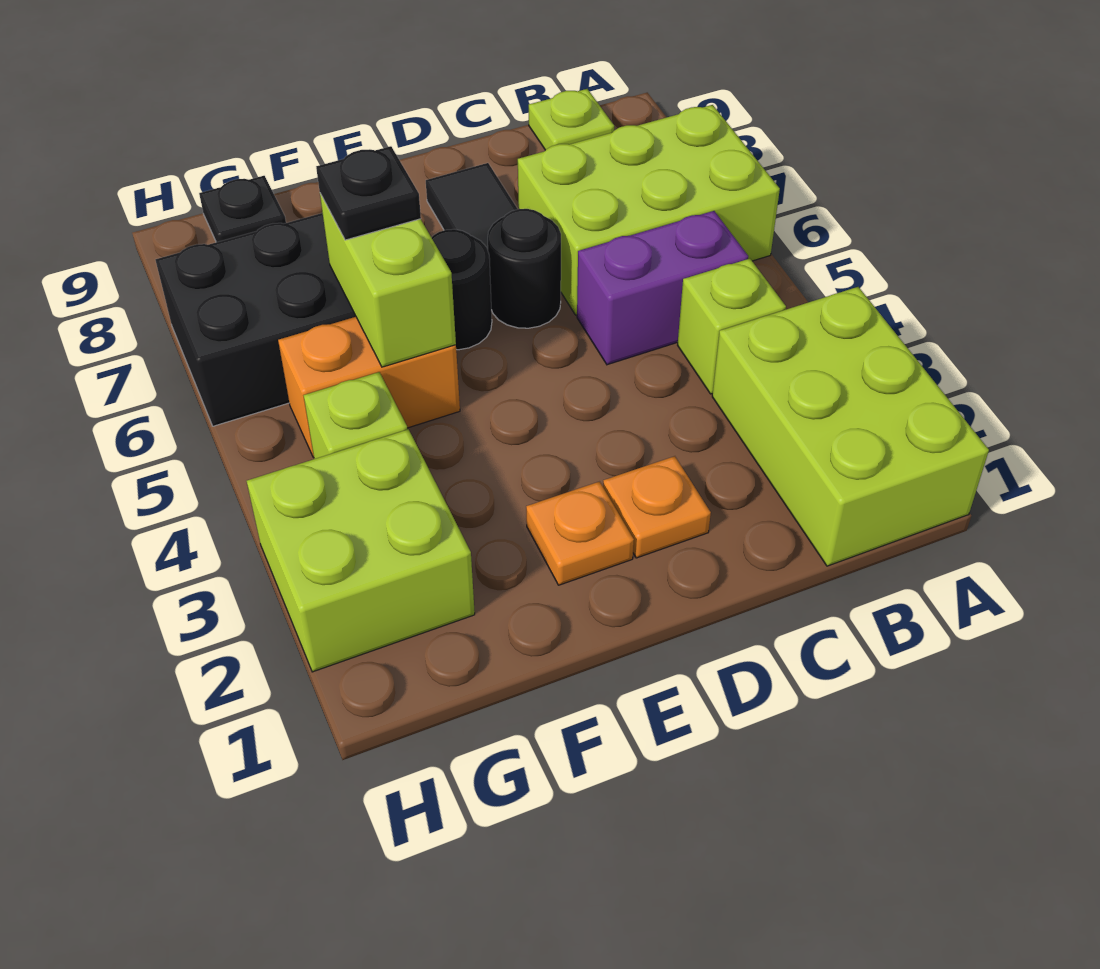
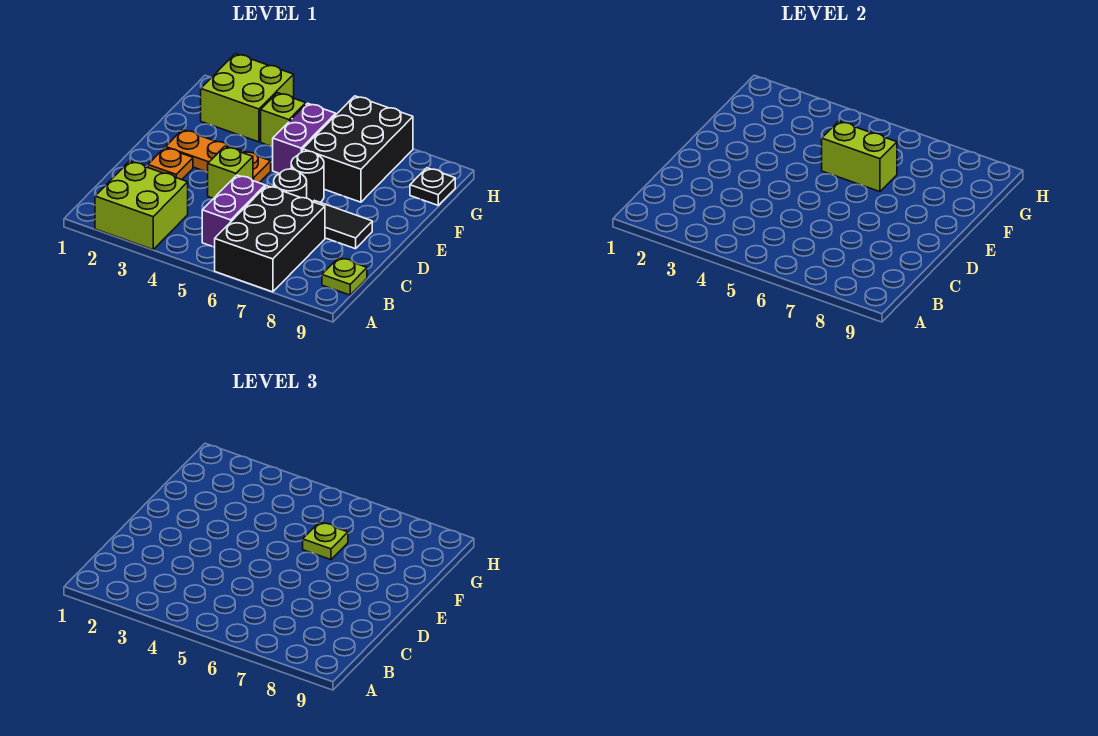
lime 2x3 brick [712,287,989,566] -> lime 2x2 brick [95,161,188,249]
lime 2x3 brick [518,105,780,315] -> black 2x3 brick [214,186,325,292]
lime 1x1 brick [678,259,786,394] -> lime 1x1 brick moved to [207,147,253,199]
orange 1x1 plate [526,482,634,585] -> orange 1x3 plate [165,130,271,183]
orange 1x2 brick [278,317,460,458] -> purple 1x2 brick [273,103,336,174]
black 1x1 plate [316,146,421,240] -> lime 1x1 plate [303,522,348,560]

